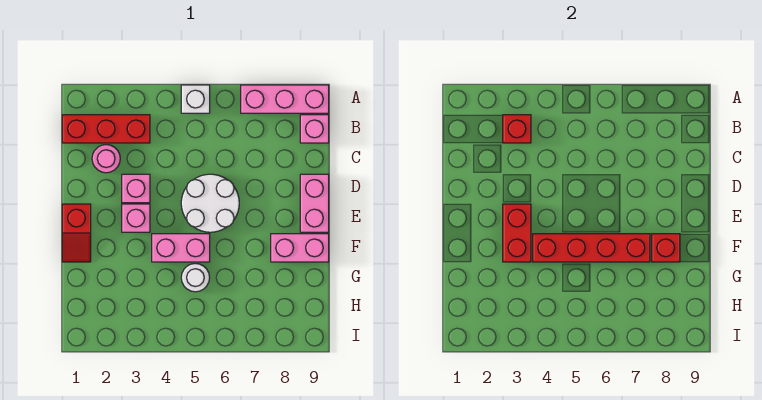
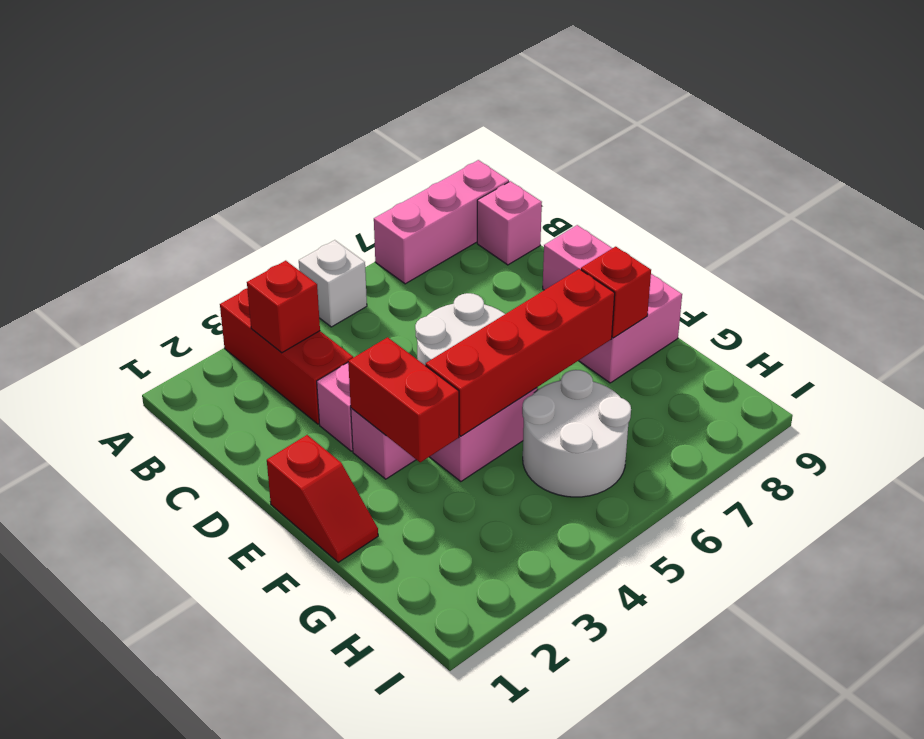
red 1x3 brick [62,115,150,143] -> red 1x3 brick turned to [220,288,353,424]
pink 1x1 round brick [92,145,120,173] -> none
white 1x1 round brick [181,264,210,292] -> white 2x2 round brick [522,370,631,497]

